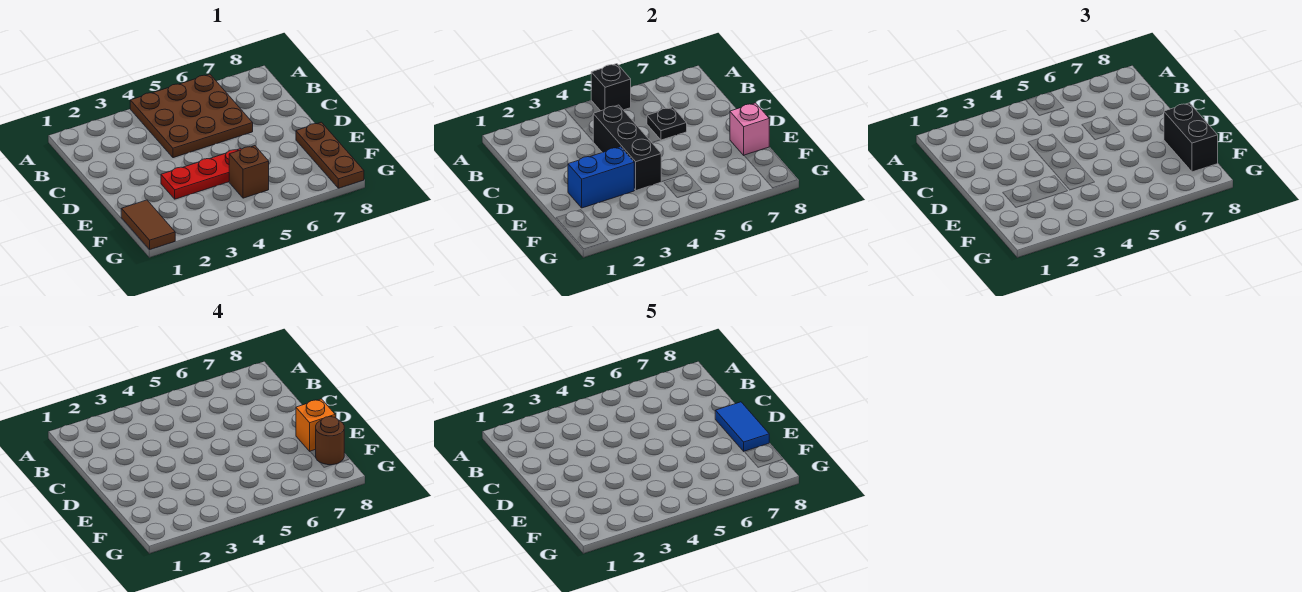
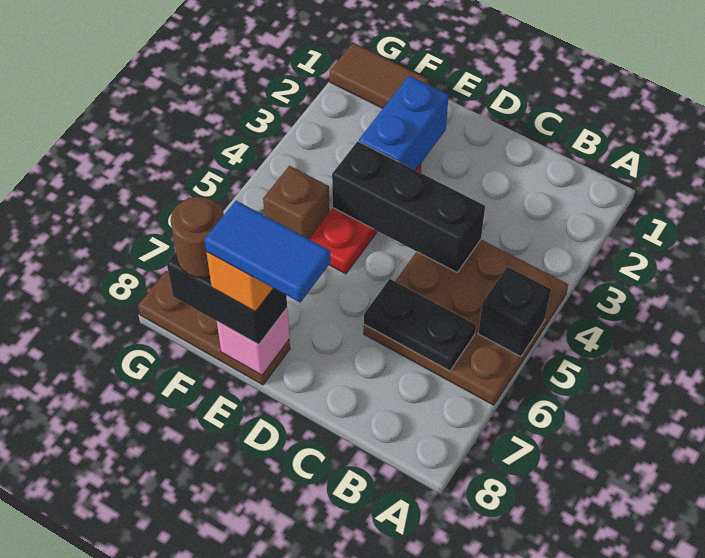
black 1x1 plate [647,107,687,140] -> black 1x2 plate [364,279,476,371]

